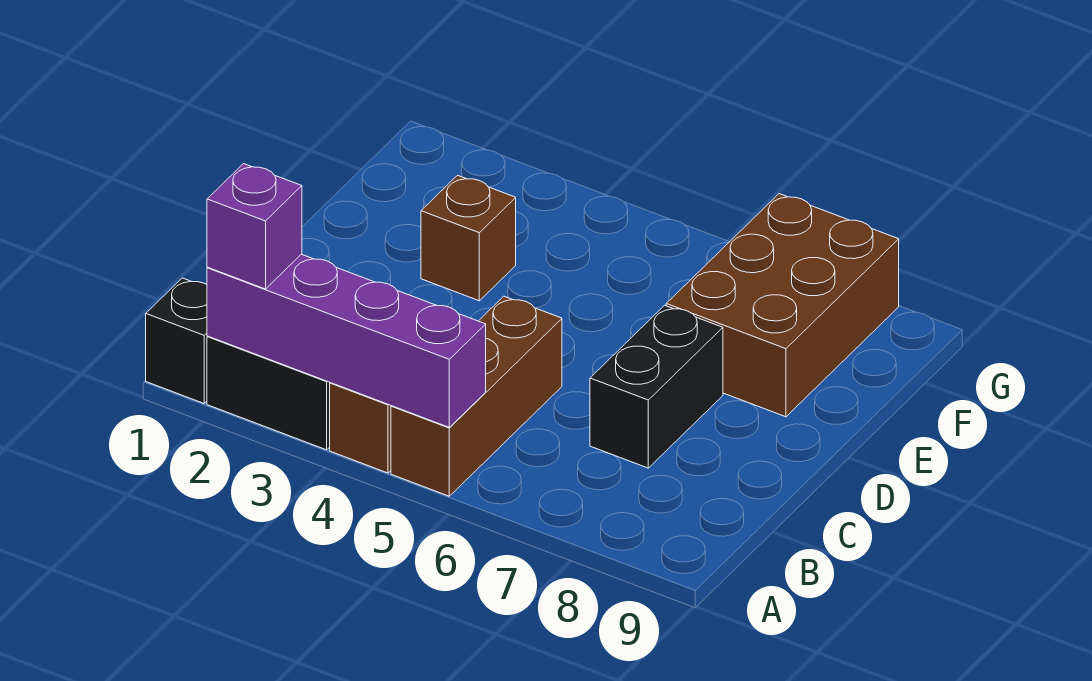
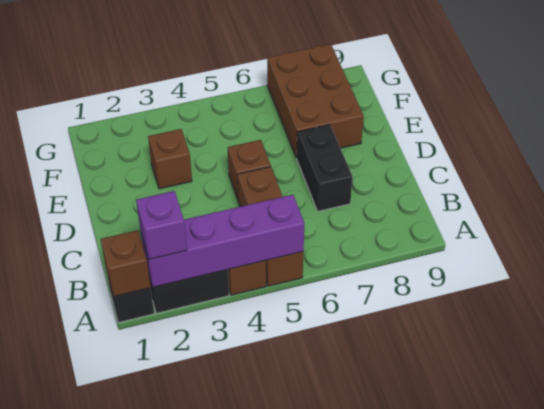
none -> brown 1x1 brick [101,230,151,297]
none -> brown 1x1 brick [228,140,271,199]

